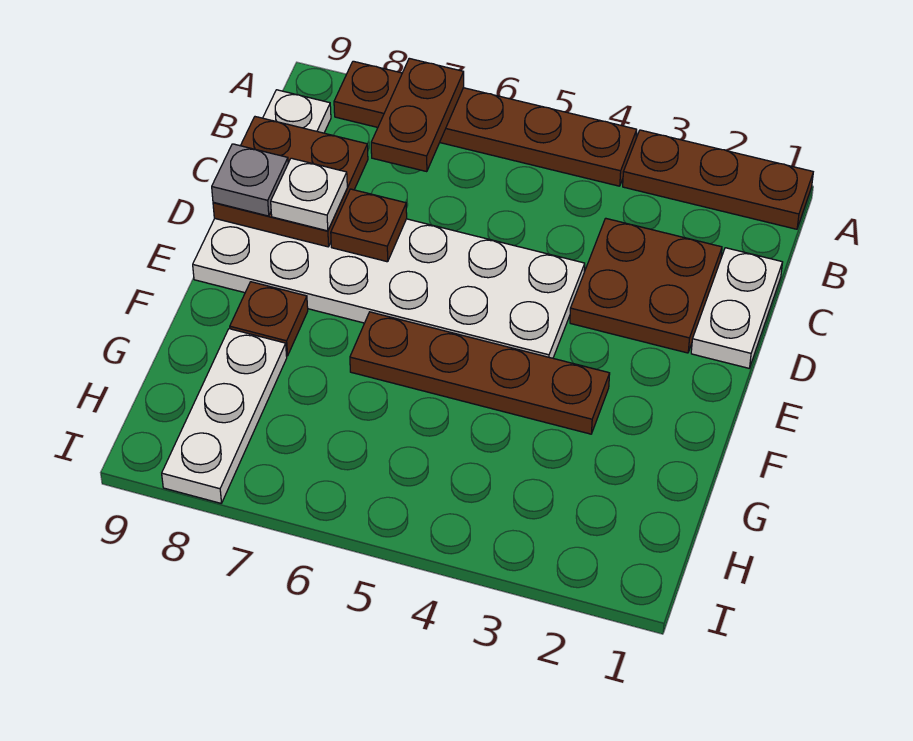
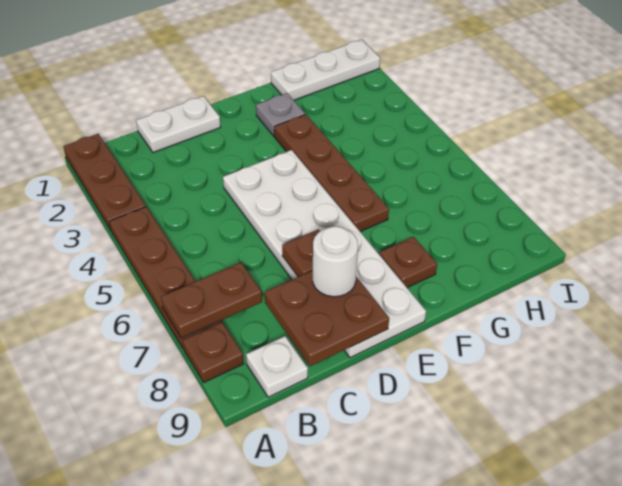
brown 2x2 plate [570,218,722,353] -> none
white 1x1 plate [271,158,347,231] -> white 1x1 round brick [313,226,358,297]
grey 1x1 plate [212,144,288,216] -> grey 1x1 plate moved to [256,93,305,136]
white 1x3 plate [162,329,287,503] -> white 1x3 plate moved to [271,40,380,100]

